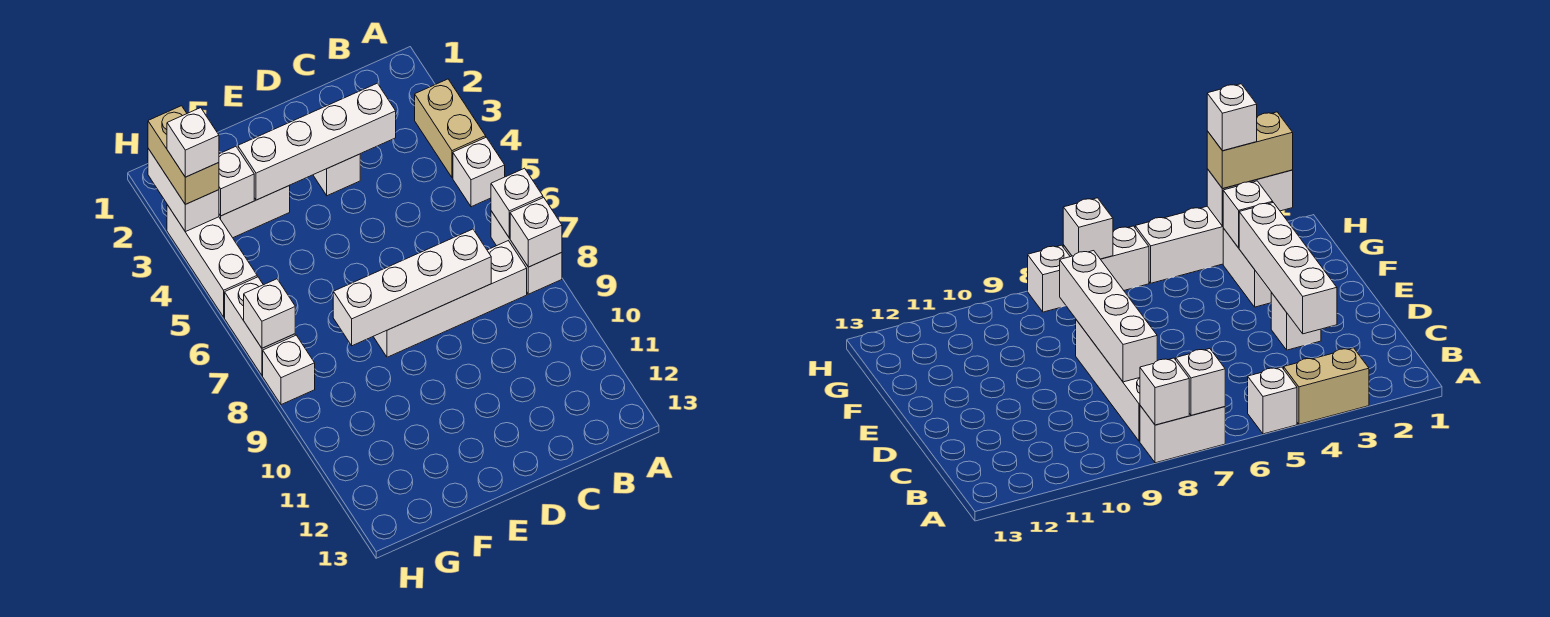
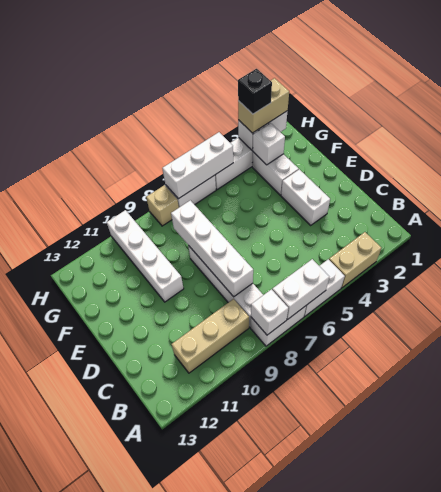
white 1x1 brick [453,137,505,207] -> white 1x2 brick [304,259,345,316]
white 1x1 brick [491,168,543,238] -> white 1x2 brick [272,259,329,320]
none -> tan 1x3 brick [172,299,249,373]
white 1x4 brick [238,83,396,200] -> white 1x4 brick moved to [107,210,184,302]
white 1x1 brick [313,154,360,196] -> white 1x2 brick [281,169,330,225]
white 1x1 brick [167,108,219,177] -> black 1x1 brick [238,69,272,114]
white 1x1 brick [244,279,295,348] -> white 1x3 brick [162,132,233,199]
white 1x1 brick [263,335,315,405] -> tan 1x1 brick [146,185,179,226]

